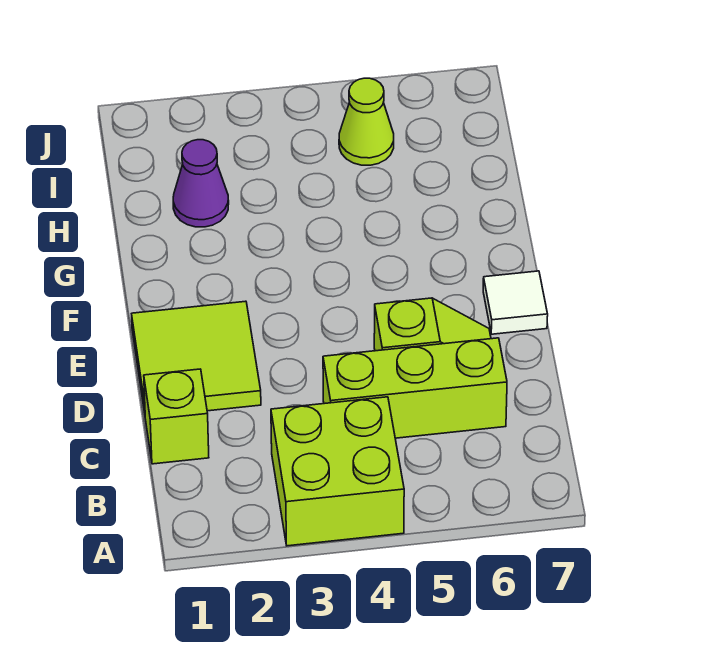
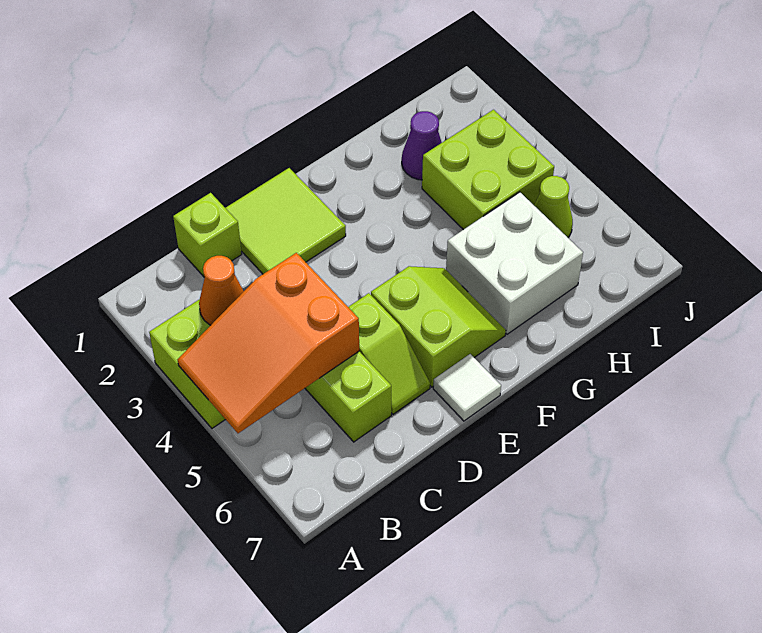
none -> orange 2x3 slope [177,253,359,433]
none -> orange 1x1 cone [199,256,244,325]
none -> lime 2x2 slope [371,266,506,387]
none -> white 2x2 brick [446,192,583,334]
none -> lime 2x2 brick [422,110,554,230]

